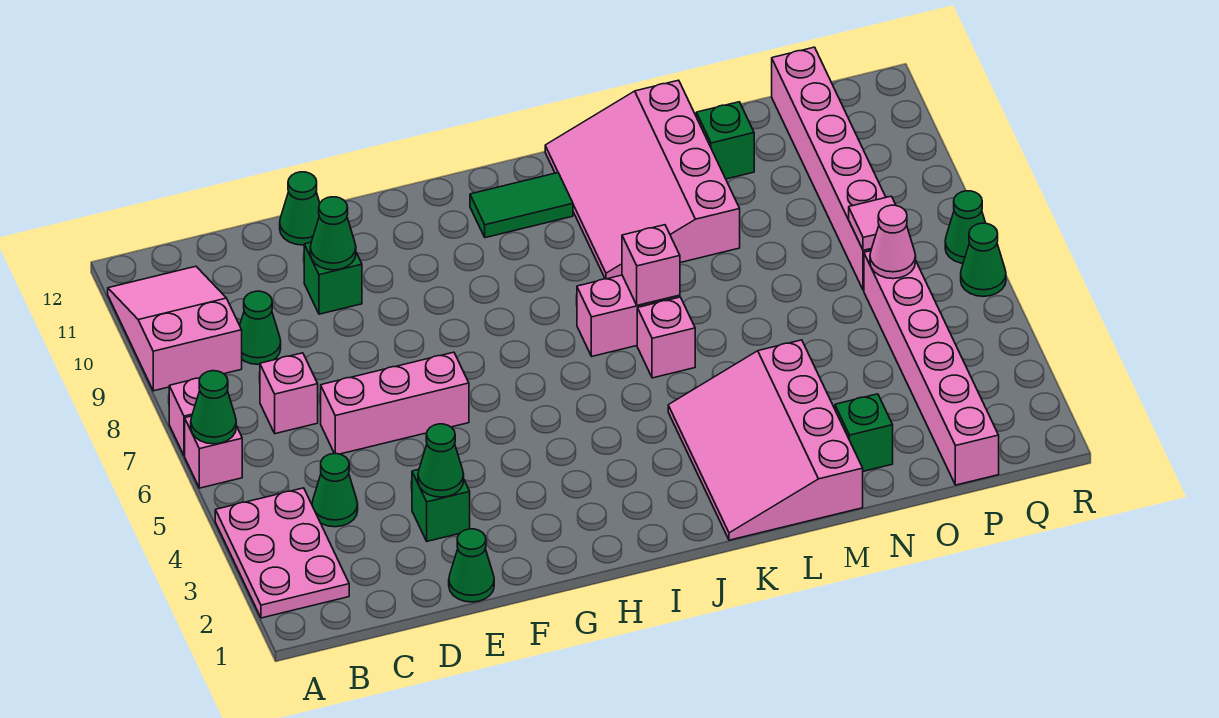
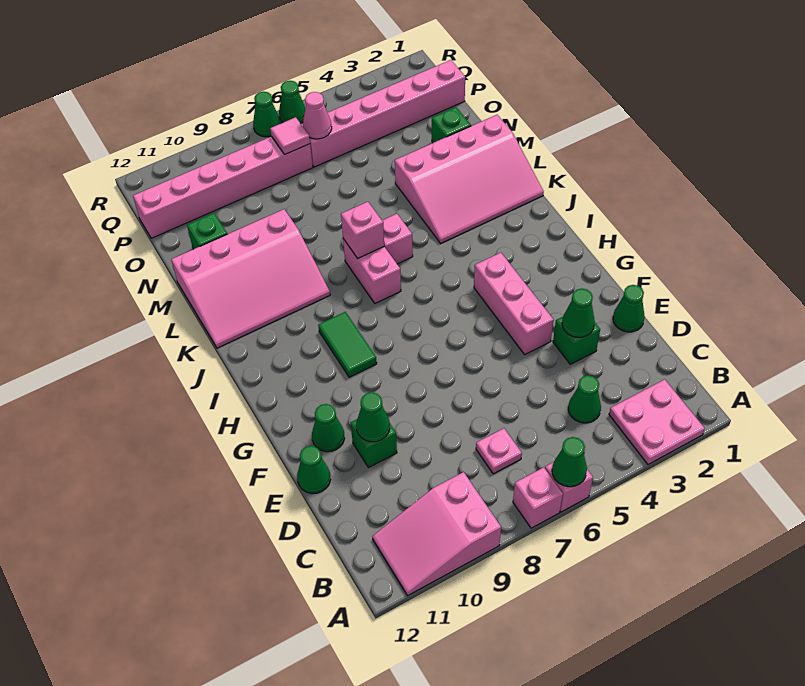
pink 2x3 plate [215,488,349,618] -> pink 2x2 plate [609,379,705,464]
pink 1x1 brick [260,353,318,434] -> pink 1x1 plate [476,428,522,474]
green 1x1 cone [240,291,281,364] -> green 1x1 cone moved to [312,404,345,452]
pink 1x3 brick [321,352,469,454] -> pink 1x3 brick moved to [474,253,554,354]
green 1x2 tile [470,173,573,238] -> green 1x2 tile moved to [318,312,377,377]

